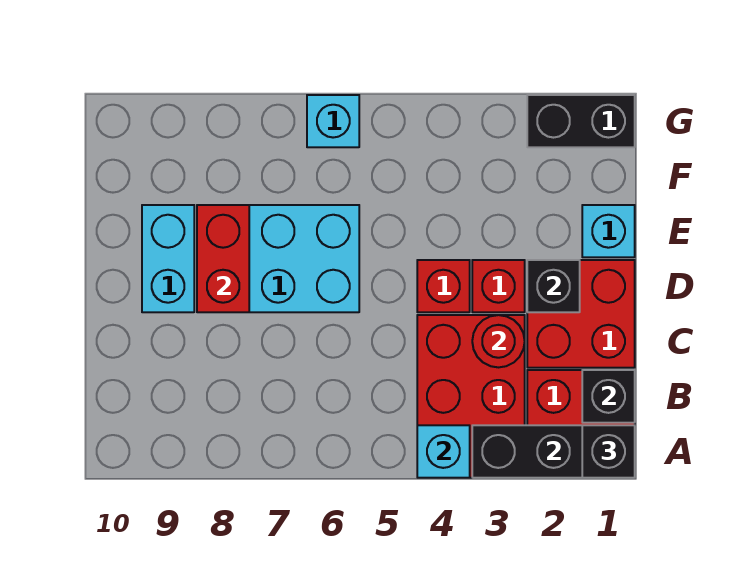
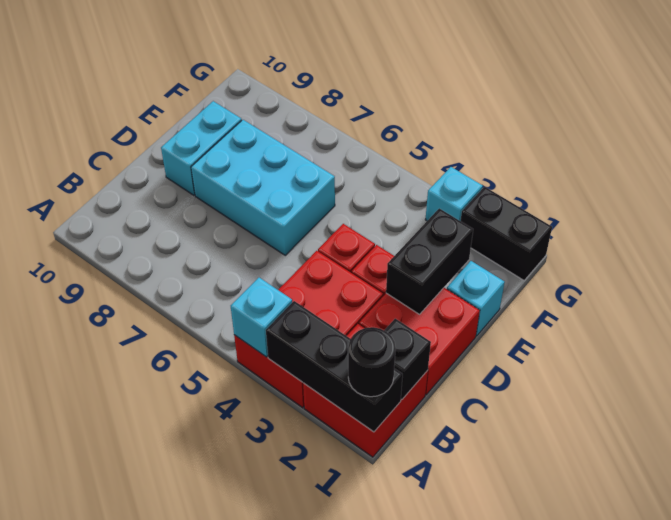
black 1x1 brick [582,425,635,478] -> black 1x1 round brick [348,327,396,397]
red 1x1 round brick [472,315,525,367] -> none
black 1x1 brick [527,260,580,312] -> black 1x2 brick [386,208,473,314]
red 1x2 brick [197,205,249,312] -> none
cyan 1x1 brick [307,95,359,147] -> cyan 1x1 brick moved to [425,167,483,221]

